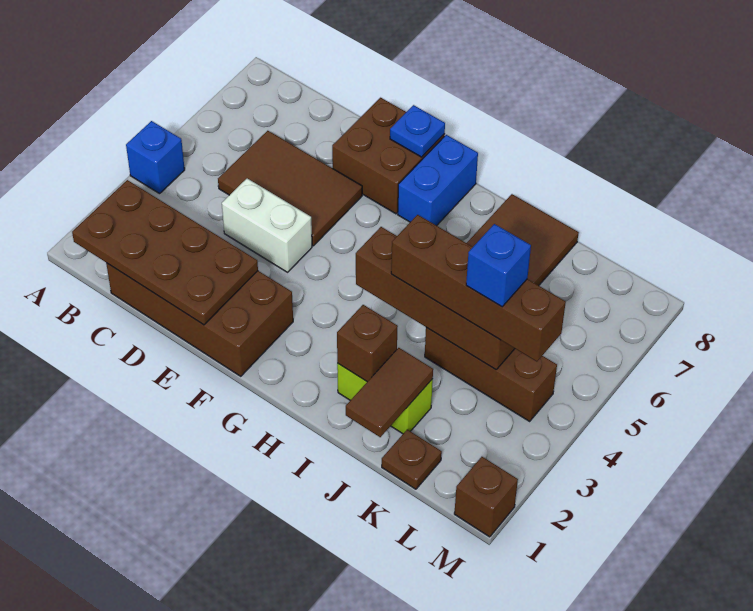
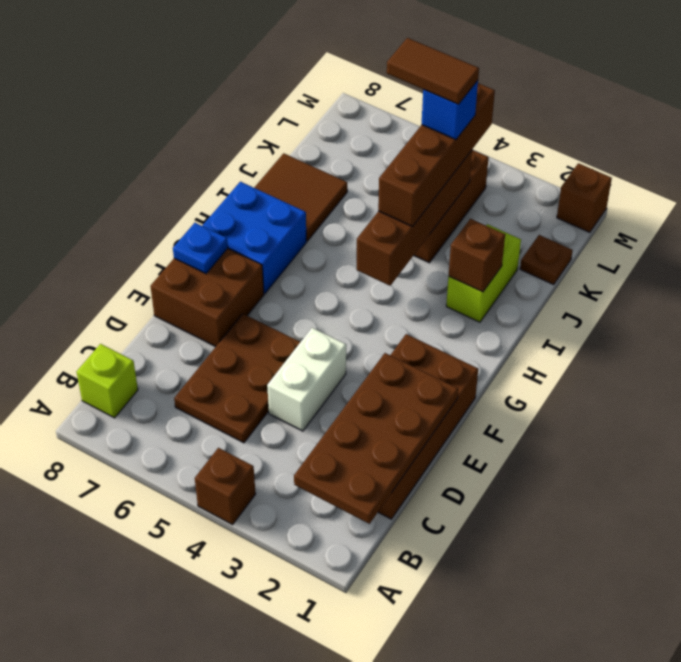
blue 1x1 brick [126,121,185,194] -> brown 1x1 brick [195,448,256,525]
none -> lime 1x1 brick [77,344,138,418]
brown 2x3 tile [218,131,362,246] -> brown 2x3 plate [174,314,300,443]
blue 1x2 brick [398,135,478,226] -> blue 2x2 brick [202,182,307,294]
brown 1x2 tile [346,348,433,437] -> brown 1x2 tile moved to [387,38,479,104]

